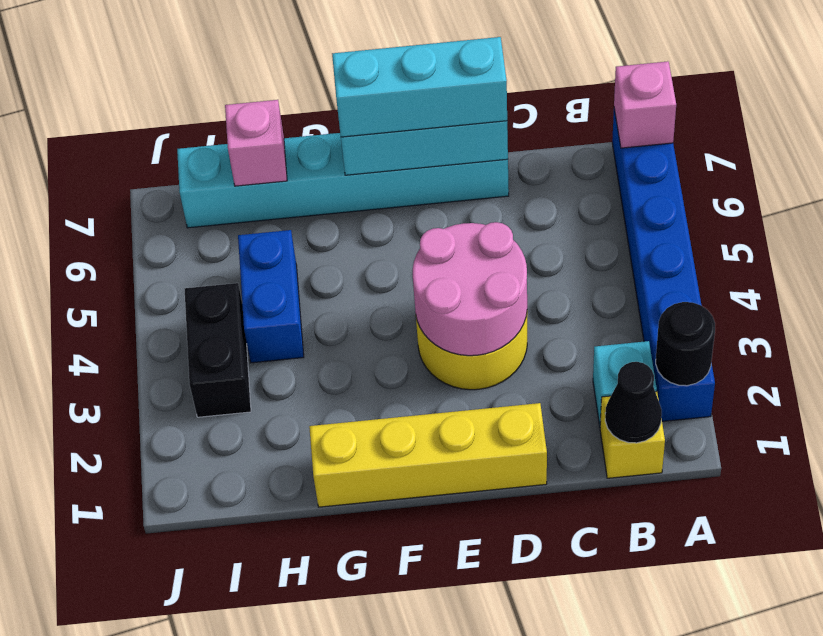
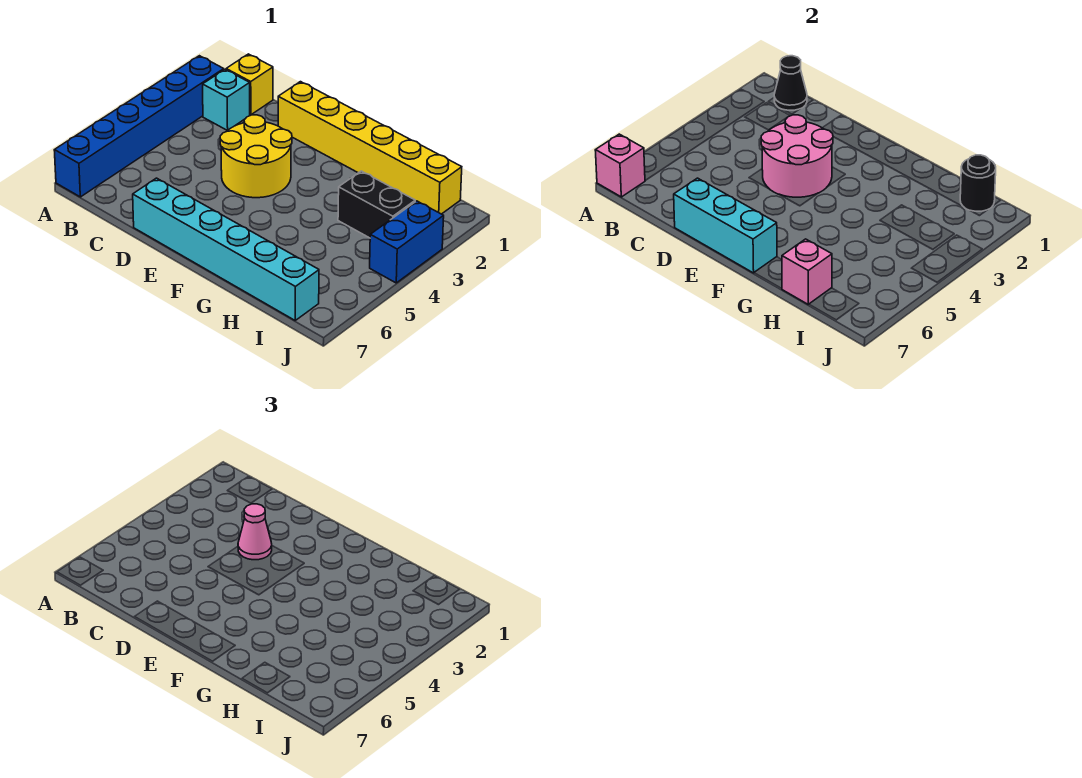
black 1x1 round brick [656,302,715,386] -> black 1x1 round brick moved to [960,155,996,211]
yellow 1x4 brick [309,403,547,507] -> yellow 1x6 brick [278,82,462,214]
none -> pink 1x1 cone [238,504,272,560]
cyan 1x3 brick [332,37,507,137] -> none
blue 1x2 brick [238,230,304,363] -> blue 1x2 brick moved to [370,201,444,283]
black 1x2 brick [185,283,251,417] -> black 1x2 brick turned to [338,171,415,238]

